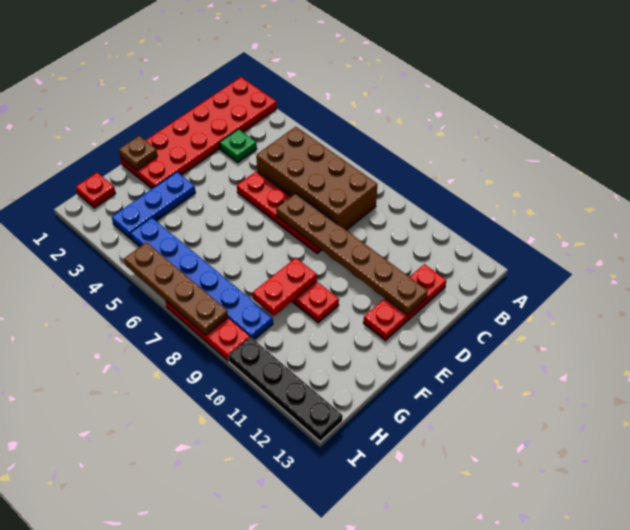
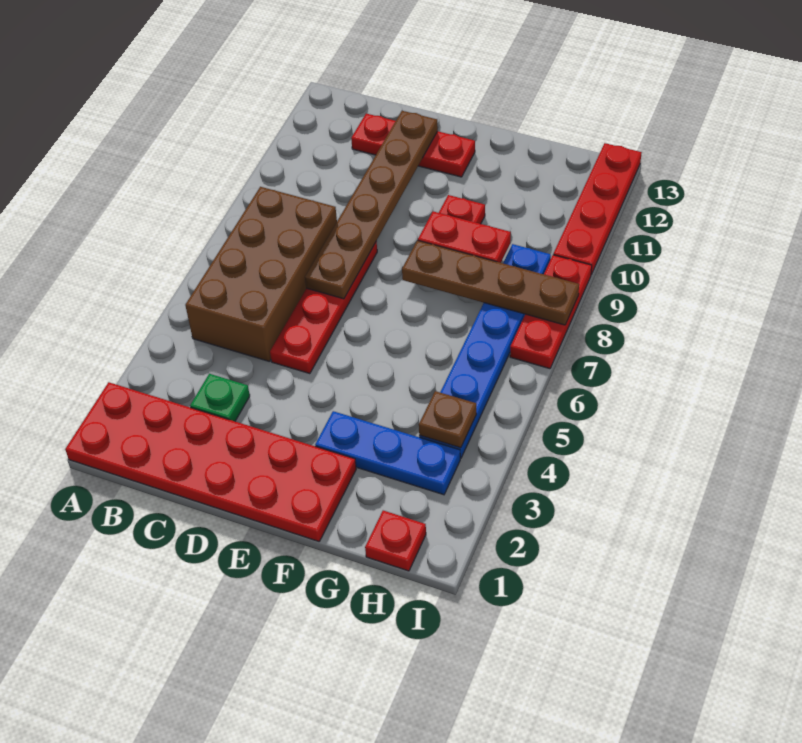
brown 1x1 plate [119,136,158,170] -> brown 1x1 plate moved to [419,391,476,448]
brown 1x4 plate [124,242,228,335] -> brown 1x4 plate turned to [402,240,579,325]
black 1x4 plate [229,337,343,441] -> red 1x4 plate [553,143,642,275]

